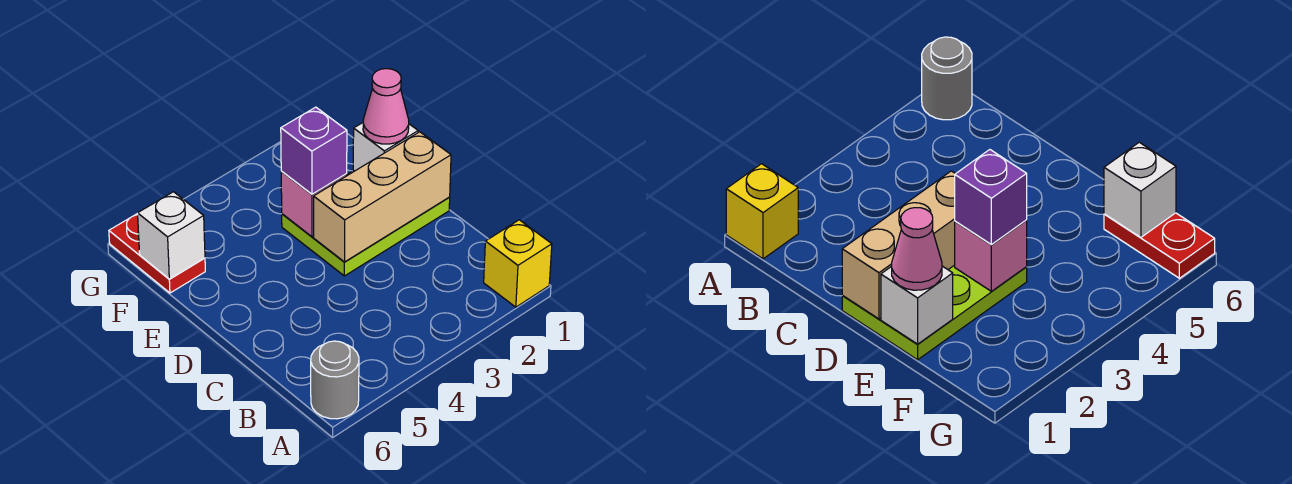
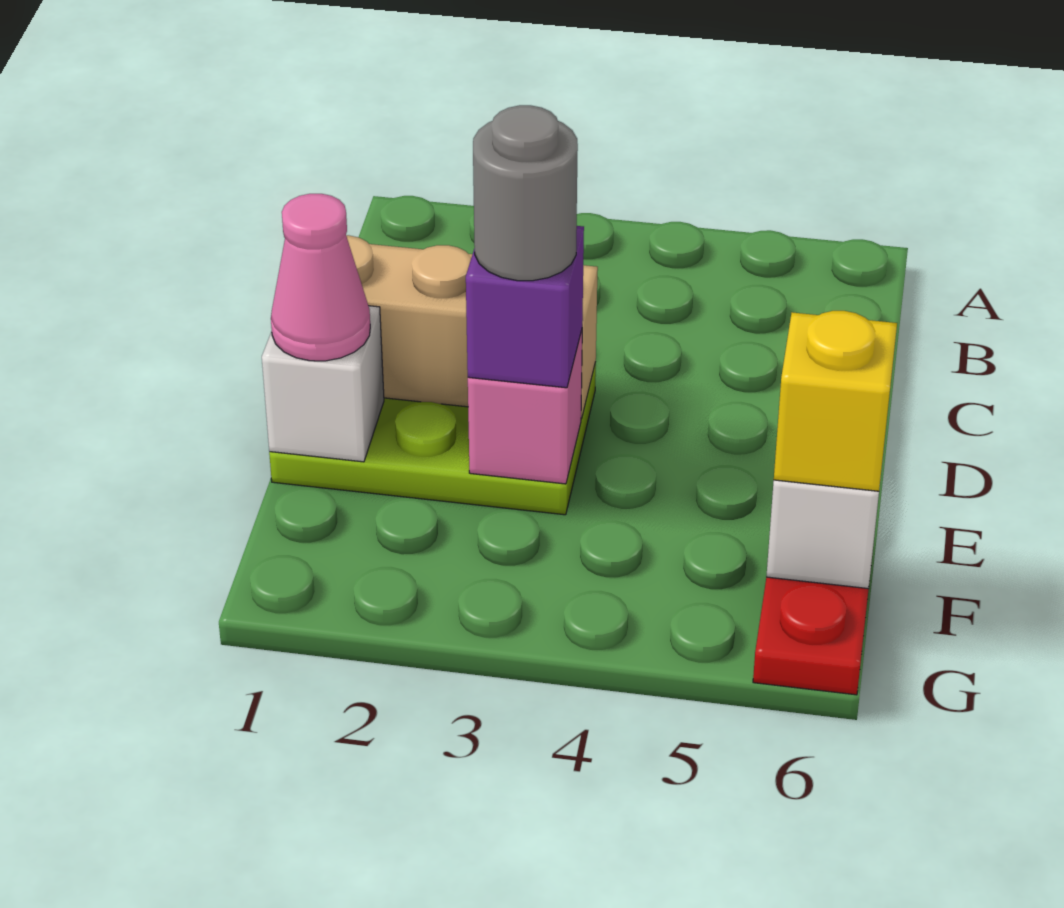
yellow 1x1 brick [484,220,552,307] -> yellow 1x1 brick moved to [774,311,897,491]
grey 1x1 round brick [311,341,359,419] -> grey 1x1 round brick moved to [473,105,578,281]

